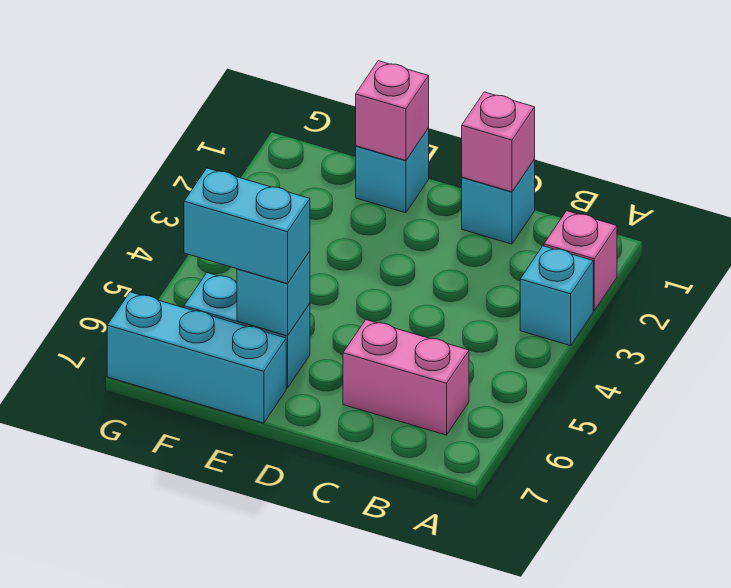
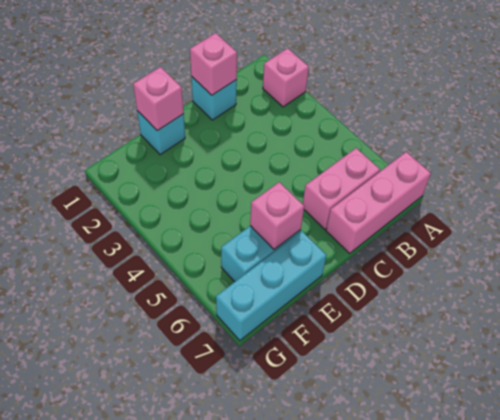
cyan 1x1 brick [520,246,593,346] -> none
none -> pink 1x3 brick [326,152,431,253]
cyan 1x1 brick [237,251,310,336] -> pink 1x1 brick [250,182,304,249]
cyan 1x2 brick [184,168,310,284] -> none

